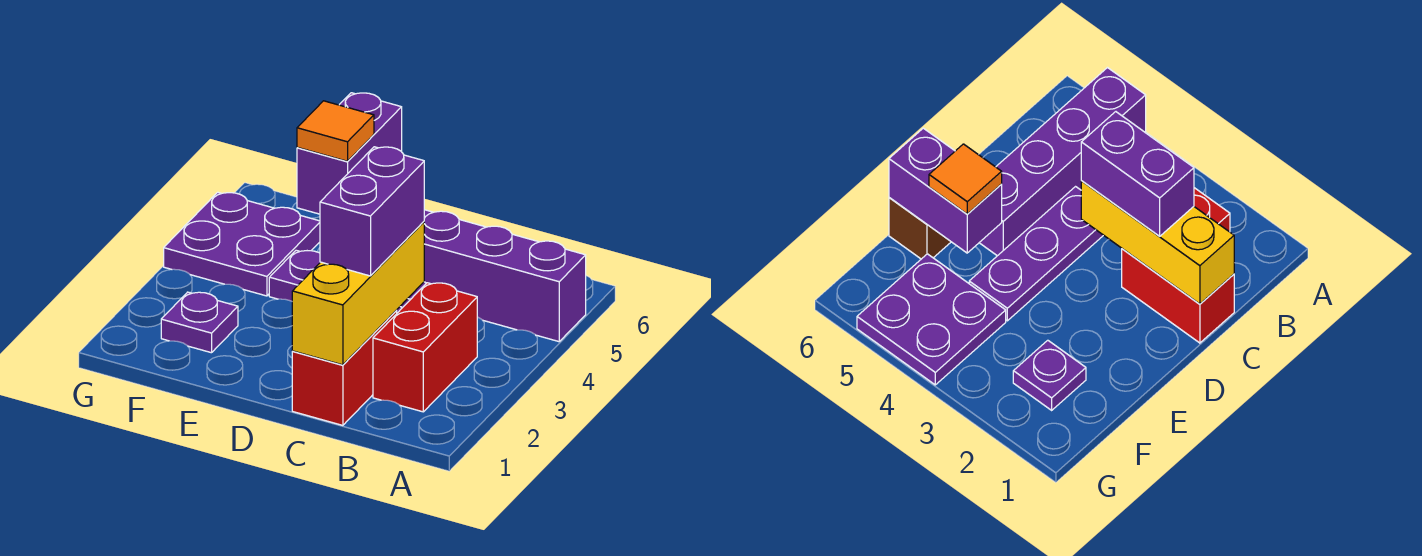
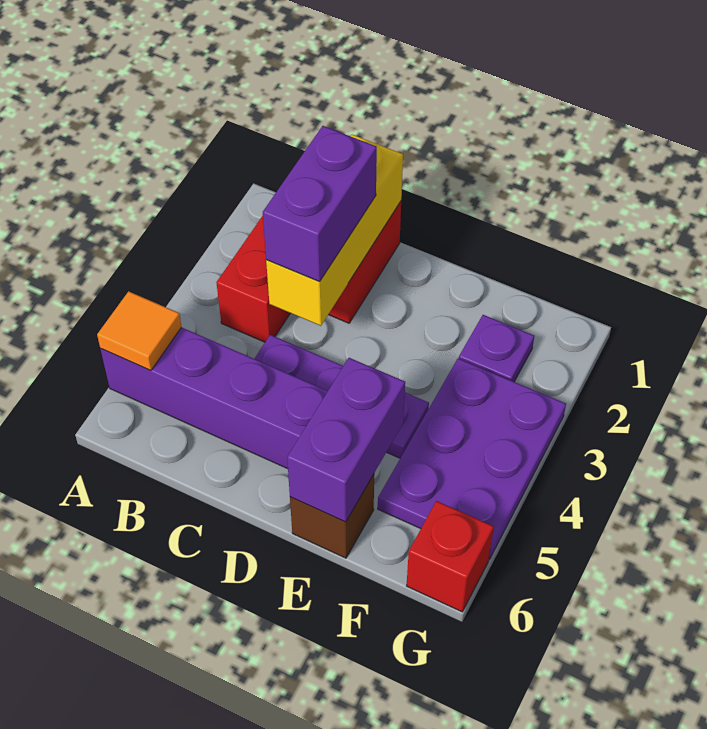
orange 1x1 tile [297,101,374,161] -> orange 1x1 tile moved to [97,291,181,371]
purple 2x2 plate [164,192,320,296] -> purple 2x3 plate [378,358,566,559]
none -> red 1x1 brick [407,501,494,612]

